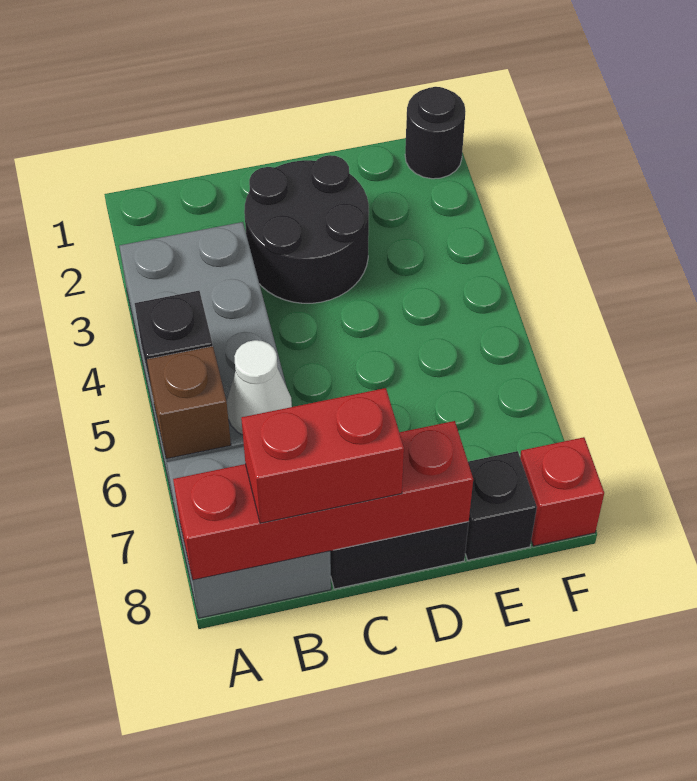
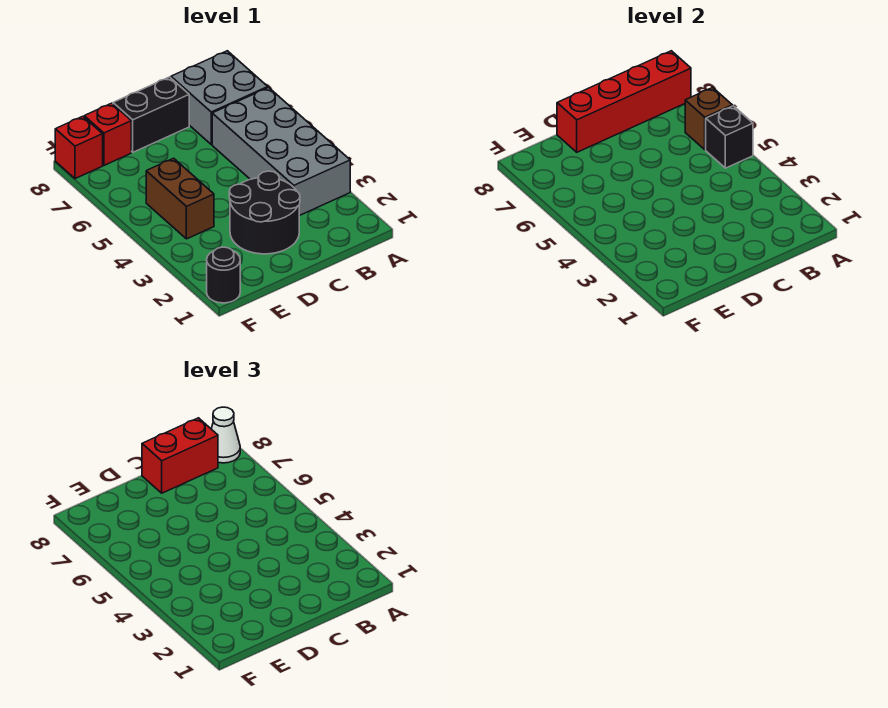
white 1x1 cone [227,340,292,435] -> white 1x1 cone moved to [211,407,240,463]
none -> brown 1x2 brick [146,158,214,239]
black 1x1 brick [465,451,537,560] -> red 1x1 brick [84,103,131,165]

